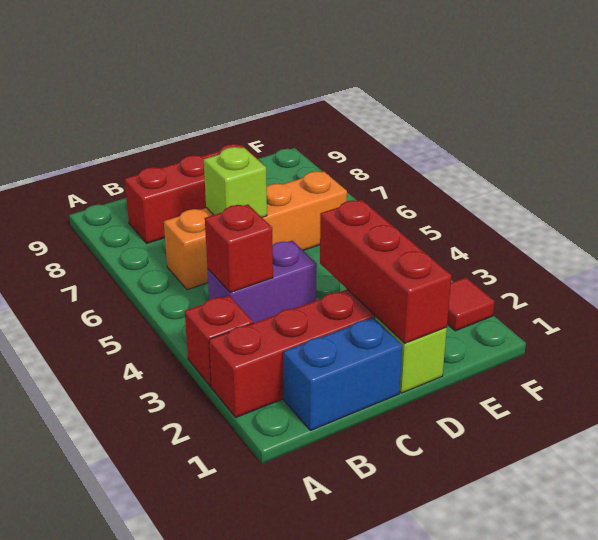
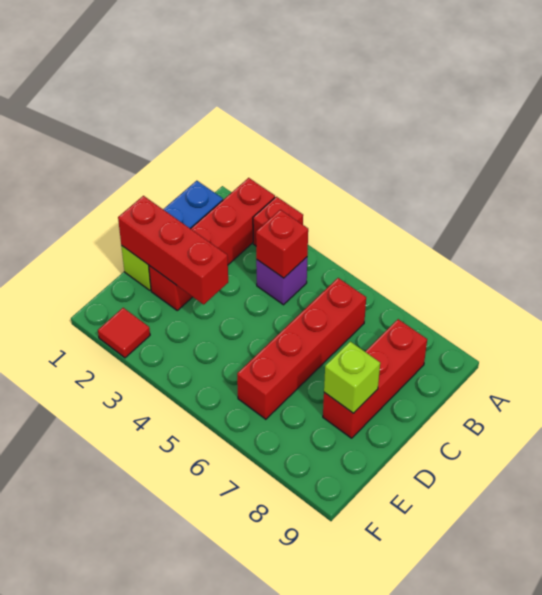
purple 1x2 brick [208,241,317,323] -> purple 1x1 brick [256,257,307,305]
orange 1x4 brick [164,171,347,290] -> red 1x4 brick [237,278,366,419]
lime 1x1 brick [204,147,267,217] -> lime 1x1 brick moved to [324,342,380,413]

